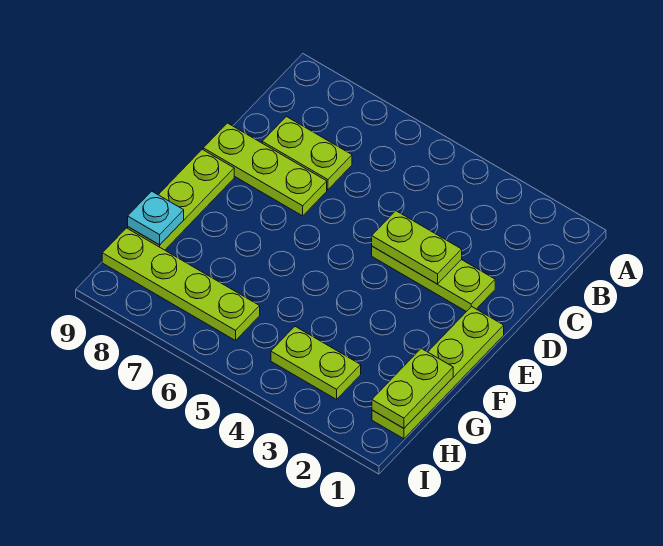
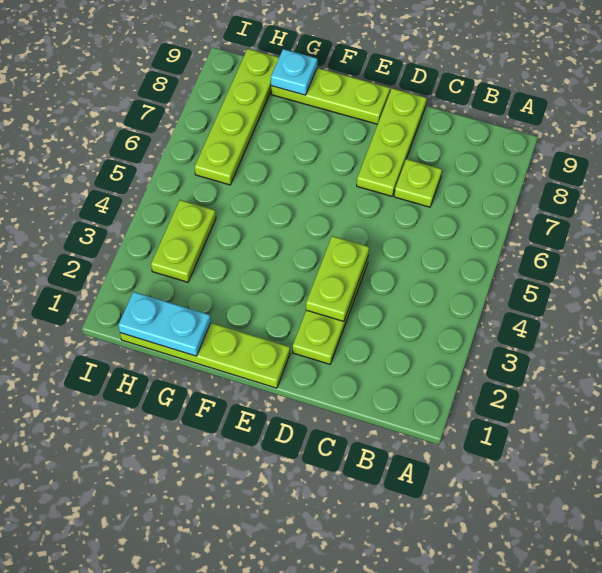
lime 1x2 plate [262,116,352,190] -> lime 1x1 plate [394,159,442,207]
lime 1x2 plate [372,349,453,428] -> cyan 1x2 plate [118,292,211,356]

